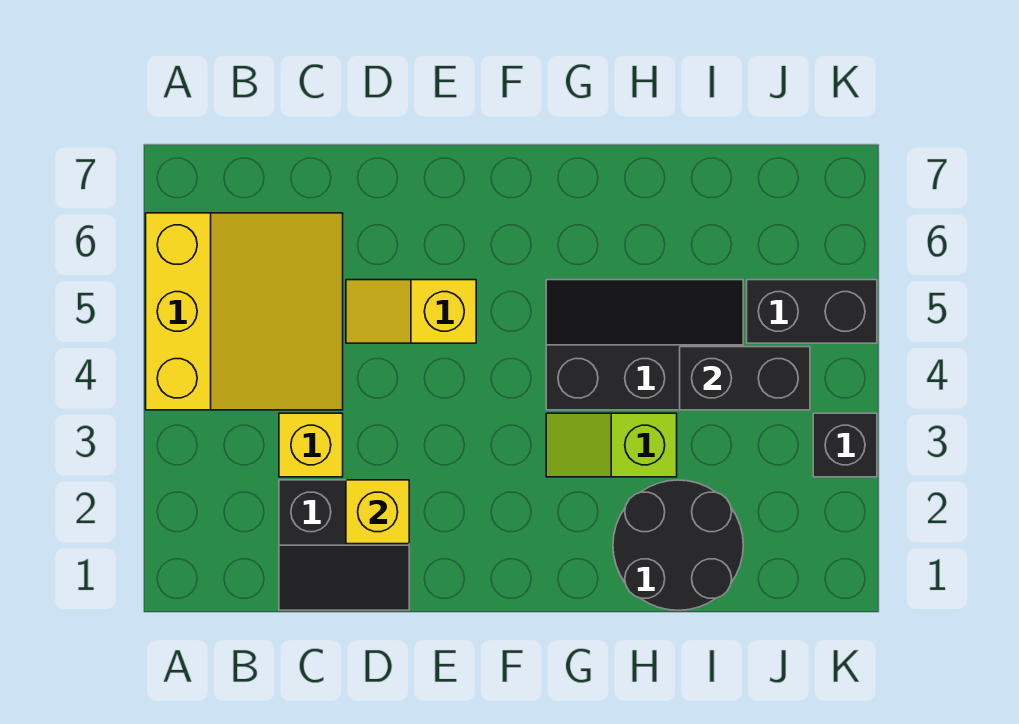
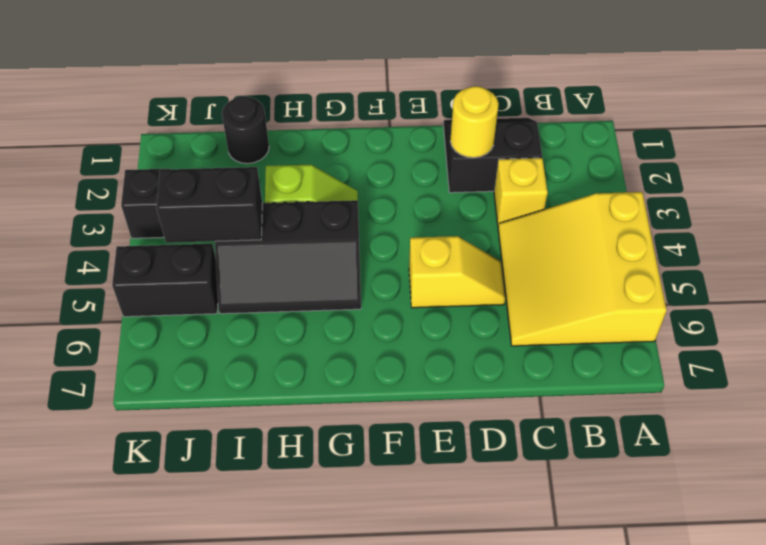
yellow 1x1 brick [346,480,409,544] -> yellow 1x1 round brick [450,86,499,158]
black 2x2 round brick [613,480,743,610] -> black 1x1 round brick [222,96,269,164]

